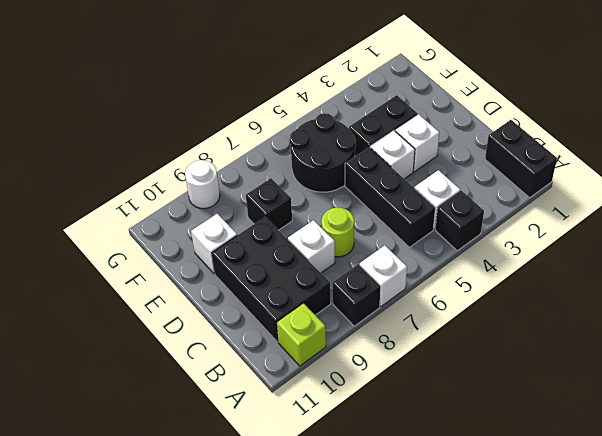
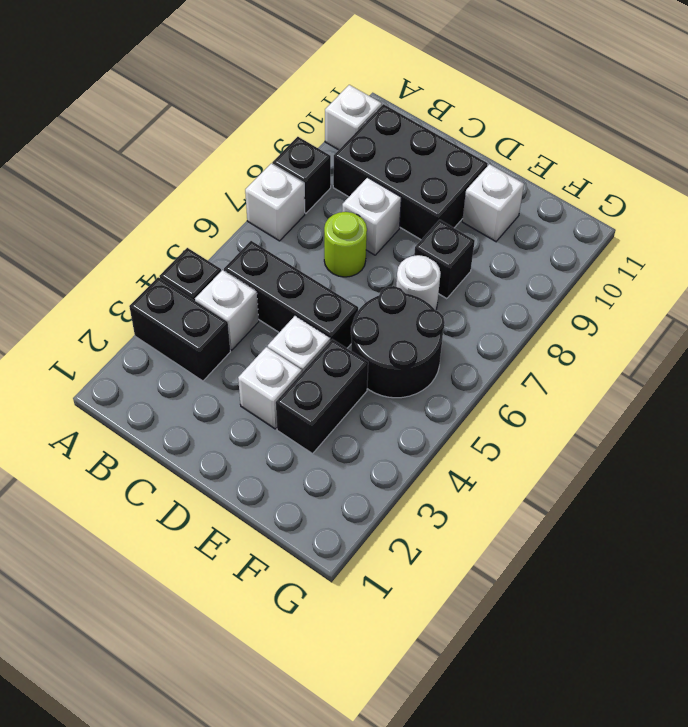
black 1x2 brick [485,120,557,198] -> black 1x2 brick moved to [129,277,230,381]
lime 1x1 brick [277,303,326,366] -> white 1x1 brick [325,85,382,150]
white 1x1 round brick [185,160,220,209] -> white 1x1 round brick moved to [396,255,441,310]

